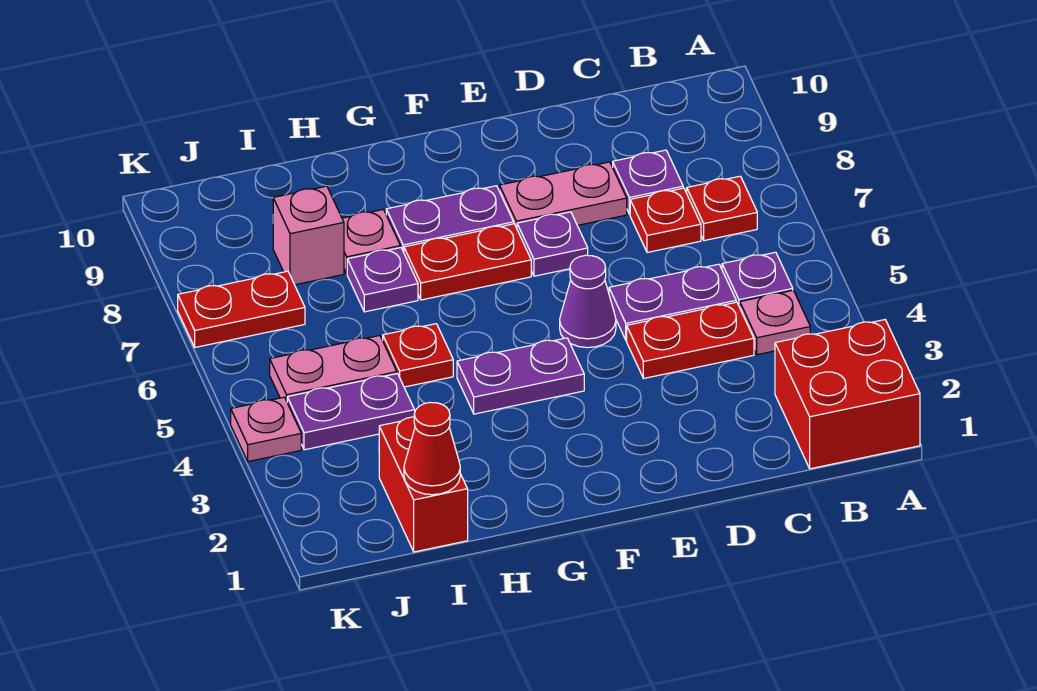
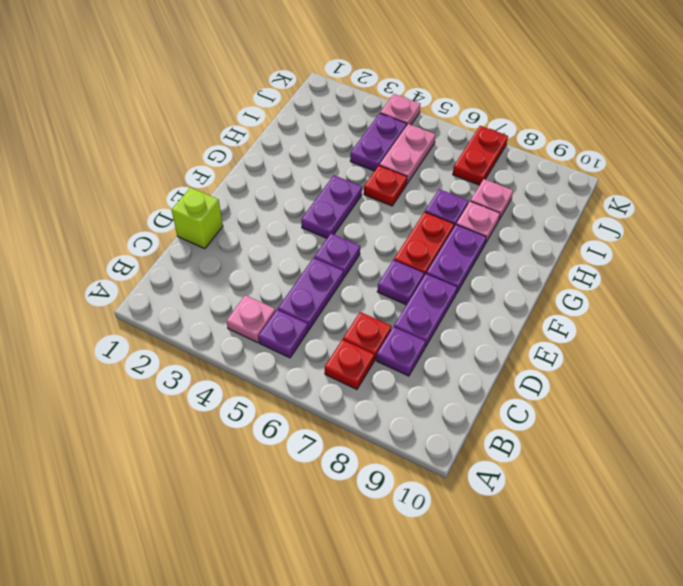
red 2x2 brick [775,320,920,469] -> none
red 1x2 plate [627,302,754,378] -> none
none -> lime 1x1 brick [172,187,223,249]
pink 1x2 plate [499,162,627,228] -> purple 1x2 plate [394,274,457,347]
purple 1x1 cone [560,255,616,348] -> purple 1x1 plate [314,234,360,277]
red 1x2 brick [379,417,468,552] -> none
red 1x1 cone [404,402,460,495] -> none
pink 1x1 brick [273,186,344,285] -> pink 1x1 plate [471,179,513,219]

